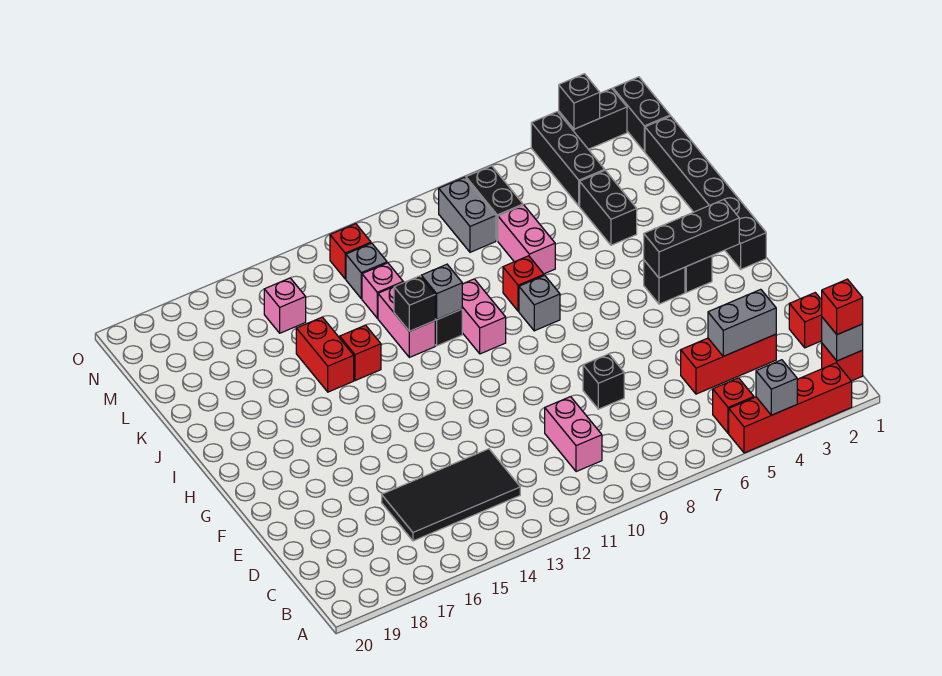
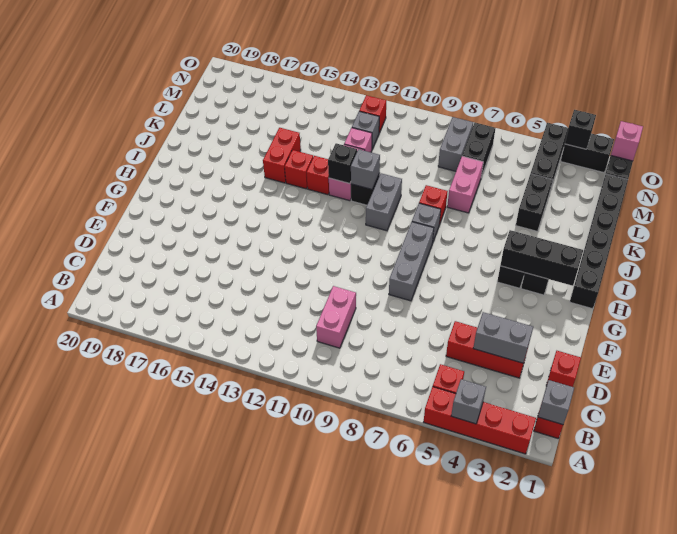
red 1x1 brick [822,279,863,335] -> red 1x1 brick moved to [307,156,329,195]
black 2x4 tile [382,449,520,541] -> none
black 1x1 brick [583,354,624,409] -> none
none -> grey 1x3 brick [389,222,434,301]
pink 1x2 brick [462,279,506,354] -> grey 1x2 brick [366,173,402,231]
pink 1x1 brick [264,278,306,333] -> pink 1x1 brick moved to [611,121,643,161]

